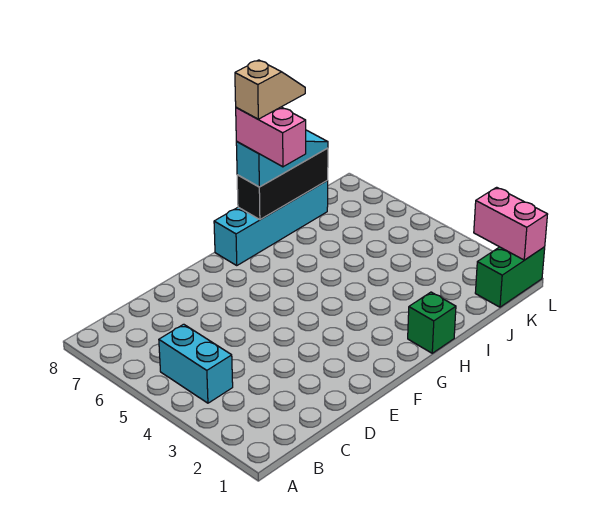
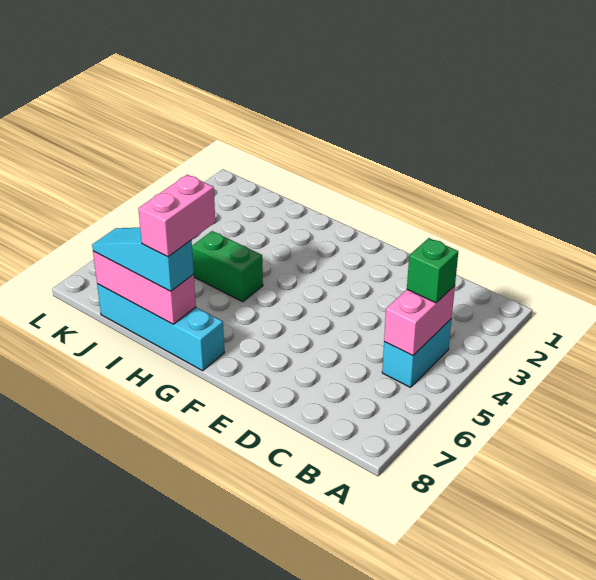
green 1x1 brick [408,292,456,353] -> green 1x1 brick moved to [407,238,458,303]
black 1x3 brick [237,148,328,220] -> pink 1x3 brick [93,251,196,324]
tan 1x2 slope [235,60,305,119] -> none
green 1x2 brick [475,247,545,307] -> green 1x2 brick moved to [192,231,263,302]
pink 1x2 brick [474,187,548,260] -> pink 1x2 brick moved to [384,286,455,356]

